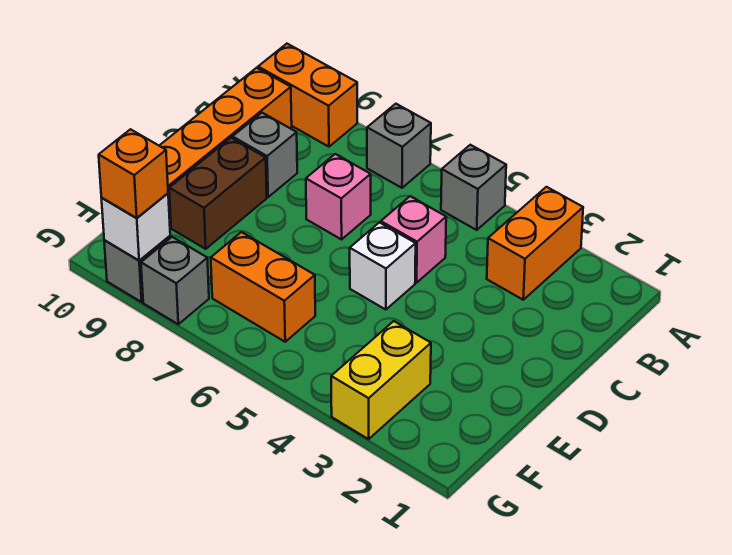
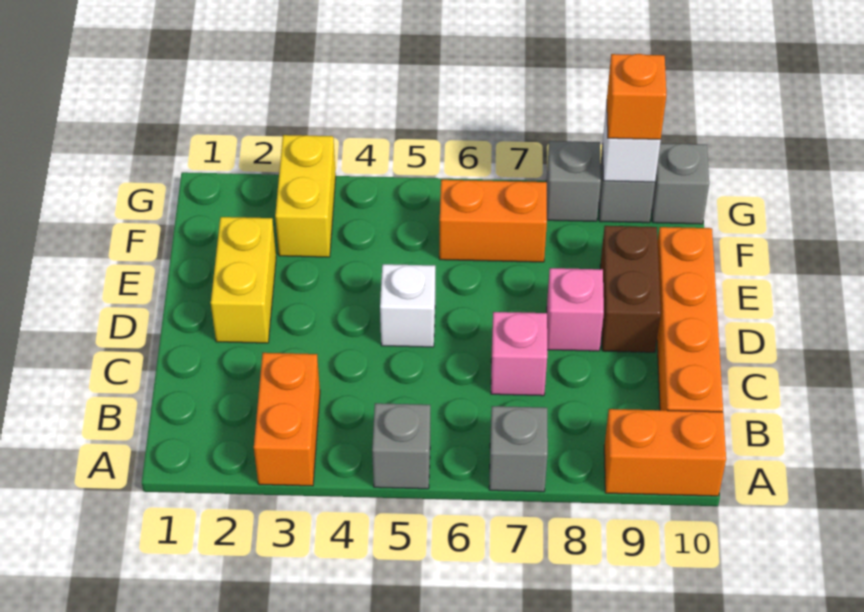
pink 1x1 brick [381,196,446,283] -> pink 1x1 brick moved to [547,268,604,351]
grey 1x1 brick [233,113,297,197] -> grey 1x1 brick moved to [652,143,709,224]
none -> yellow 1x2 brick [211,217,276,343]

